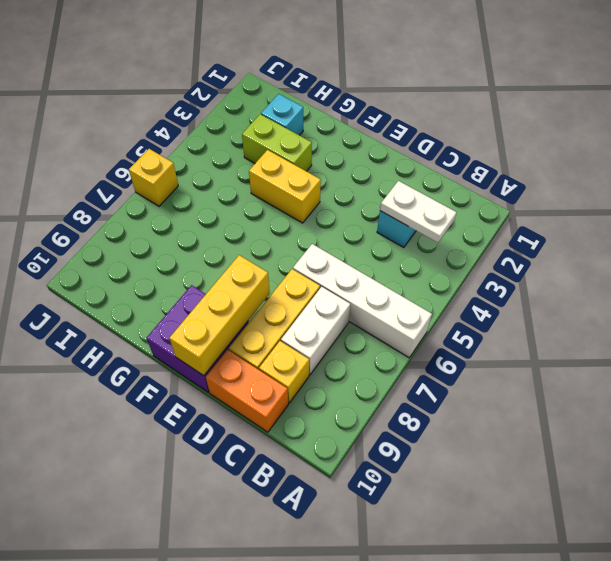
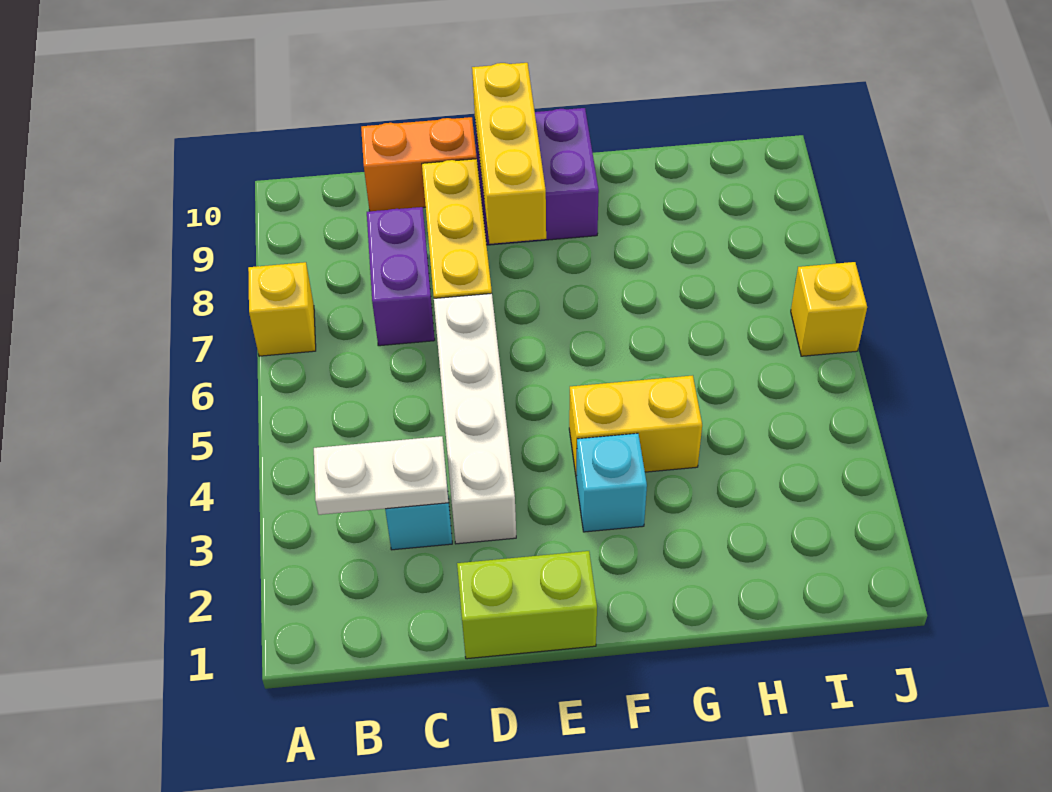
white 1x4 brick [293,244,432,358] -> white 1x4 brick turned to [434,293,516,544]
white 1x2 brick [281,287,350,375] -> purple 1x2 brick [367,207,435,346]
yellow 1x1 brick [259,341,309,403] -> yellow 1x1 brick moved to [248,262,316,356]
lime 1x2 brick [242,114,312,171] -> lime 1x2 brick moved to [457,551,597,659]
cyan 1x1 brick [261,94,303,135] -> cyan 1x1 brick moved to [576,433,647,532]

